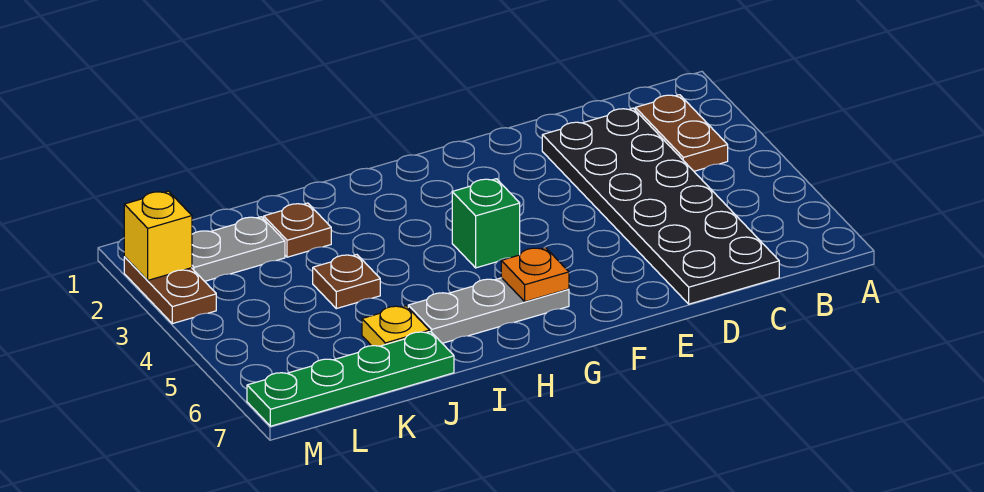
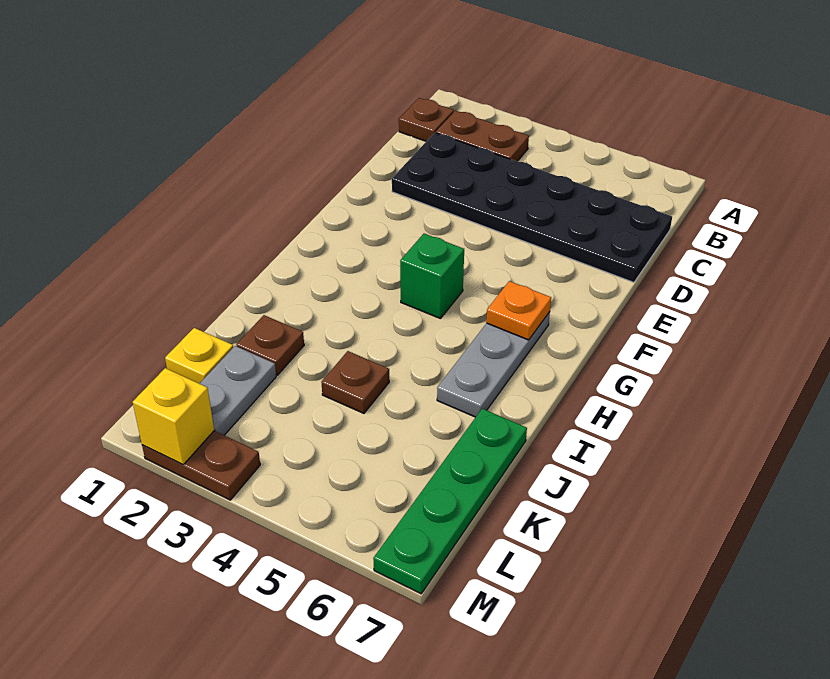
none -> brown 1x1 plate [399,98,454,141]
yellow 1x1 plate [362,306,430,346] -> yellow 1x1 plate moved to [165,328,233,384]

